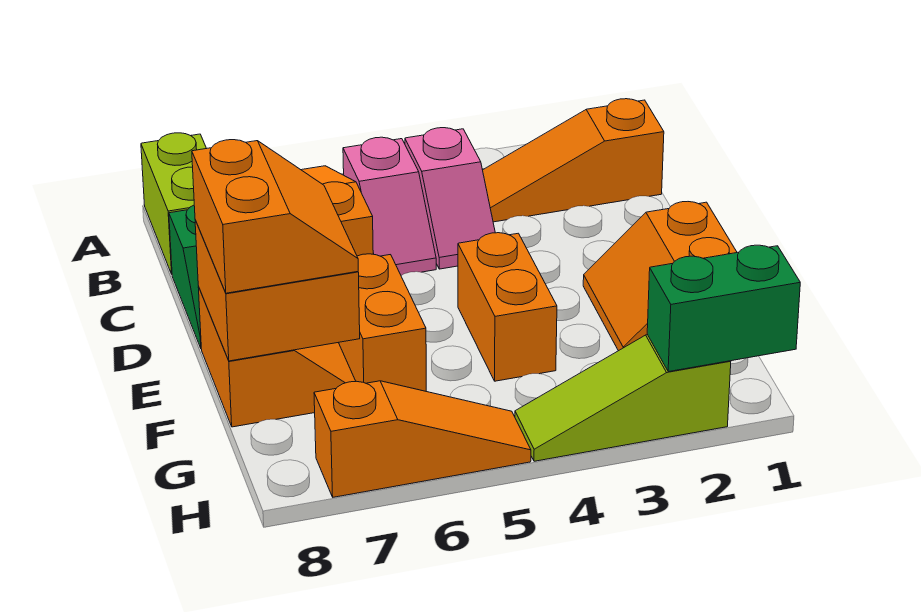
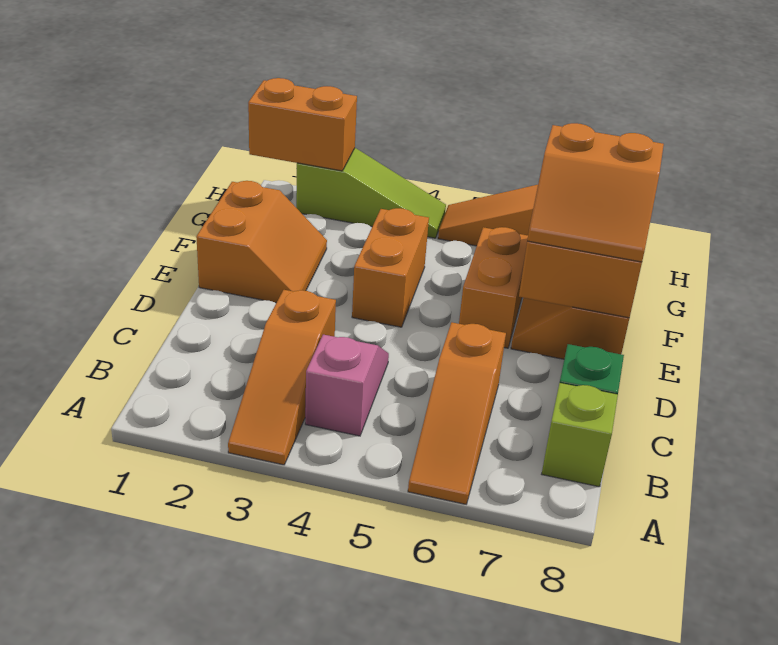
lime 1x2 brick [141,133,207,274] -> lime 1x1 brick [542,383,618,487]
orange 1x3 slope [483,99,664,222] -> orange 1x3 slope turned to [228,290,336,465]
pink 1x2 slope [343,137,436,275] -> none
orange 2x2 slope [192,140,358,293] -> orange 2x2 slope turned to [527,123,664,262]
green 1x2 brick [647,245,800,372] -> orange 1x2 brick [248,78,357,171]

